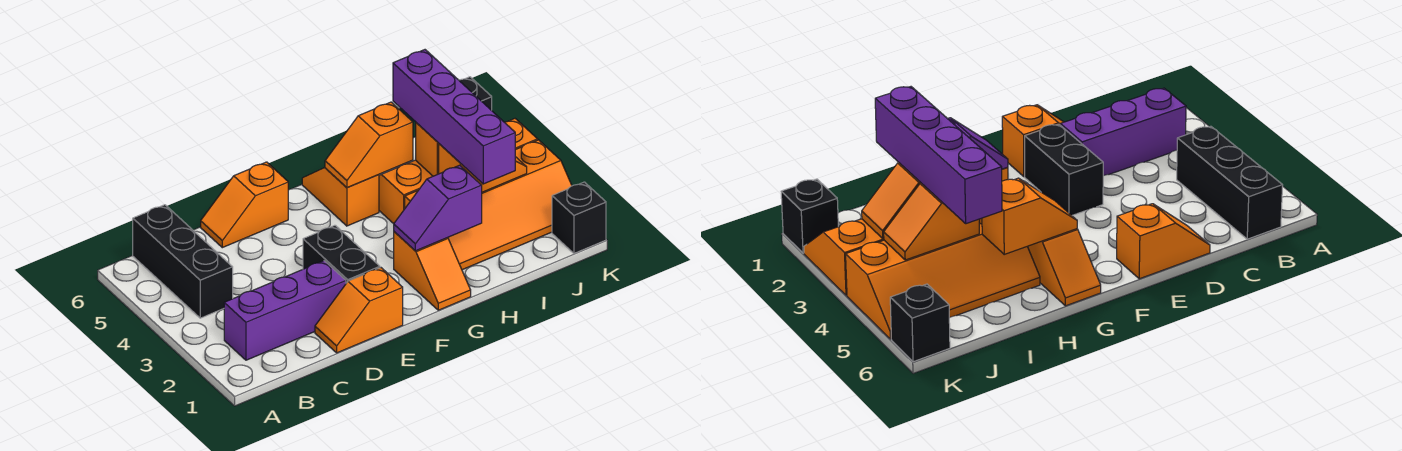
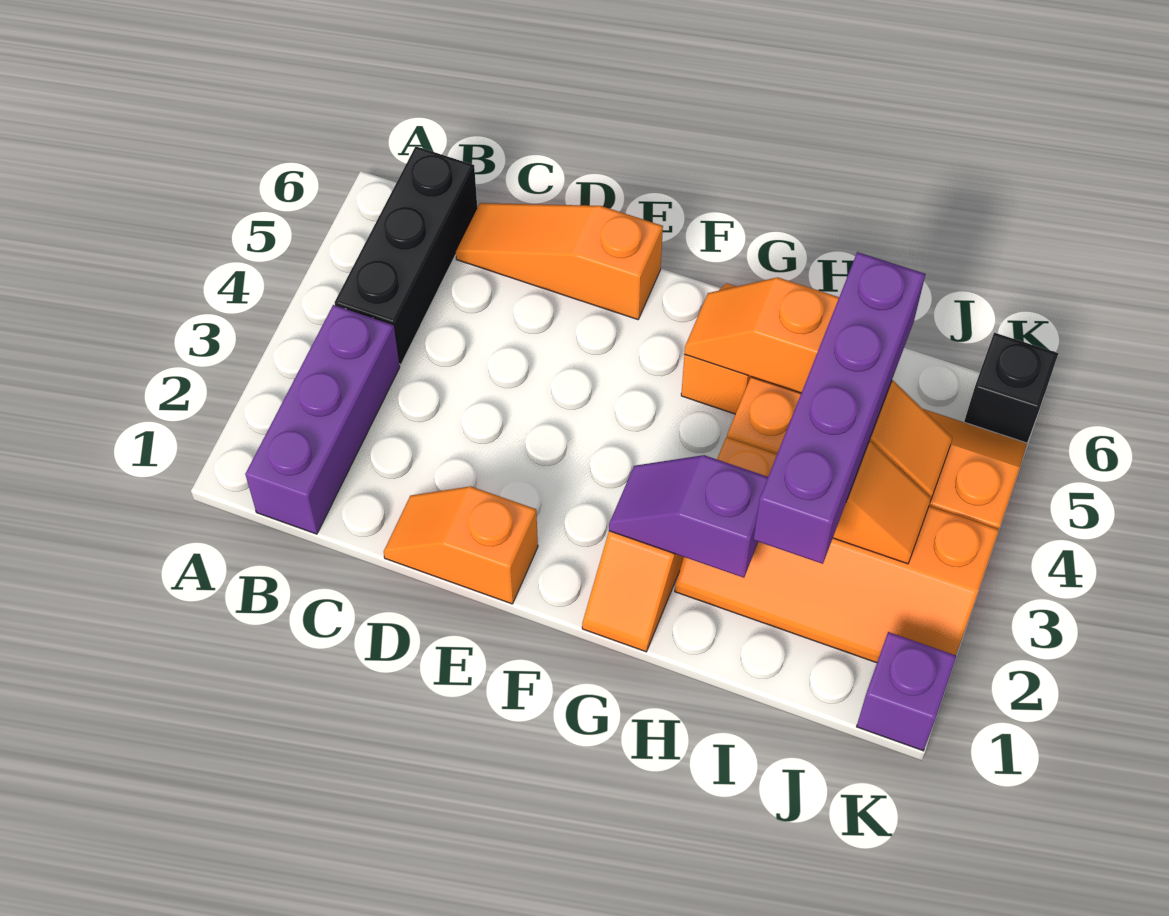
purple 1x3 brick [224,261,346,360] -> purple 1x3 brick turned to [245,305,400,534]
orange 1x2 slope [201,162,288,248] -> orange 1x3 slope [456,203,663,320]
black 1x2 brick [303,225,380,283] -> none
black 1x1 brick [552,182,606,253] -> purple 1x1 brick [857,632,956,751]

